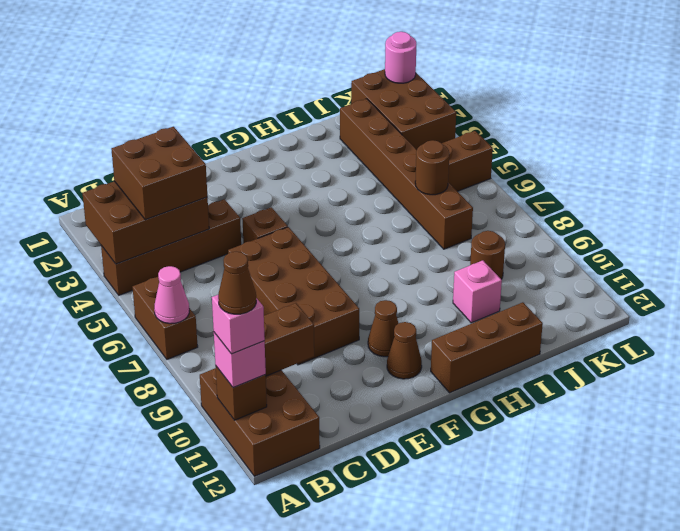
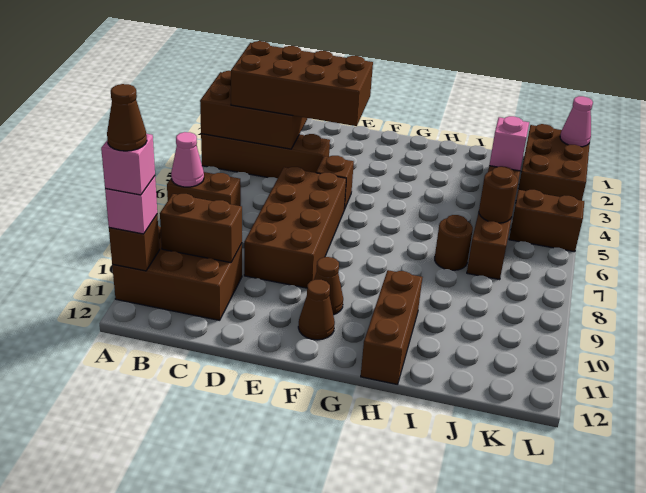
brown 1x2 brick [133,277,198,359] -> brown 1x2 brick turned to [167,172,241,206]
brown 2x3 brick [200,368,320,476] -> brown 2x3 brick turned to [112,226,242,320]
brown 2x2 brick [111,127,207,220] -> brown 2x4 brick [231,41,373,126]
brown 1x3 brick [431,302,543,393] -> brown 1x3 brick turned to [361,270,422,385]
pink 1x1 brick [453,260,502,323] -> pink 1x1 brick moved to [489,116,529,171]
brown 1x1 round brick [470,231,505,279] -> brown 1x1 round brick moved to [435,215,473,270]
pink 1x1 round brick [385,32,416,83] -> pink 1x1 cone [560,96,593,147]

